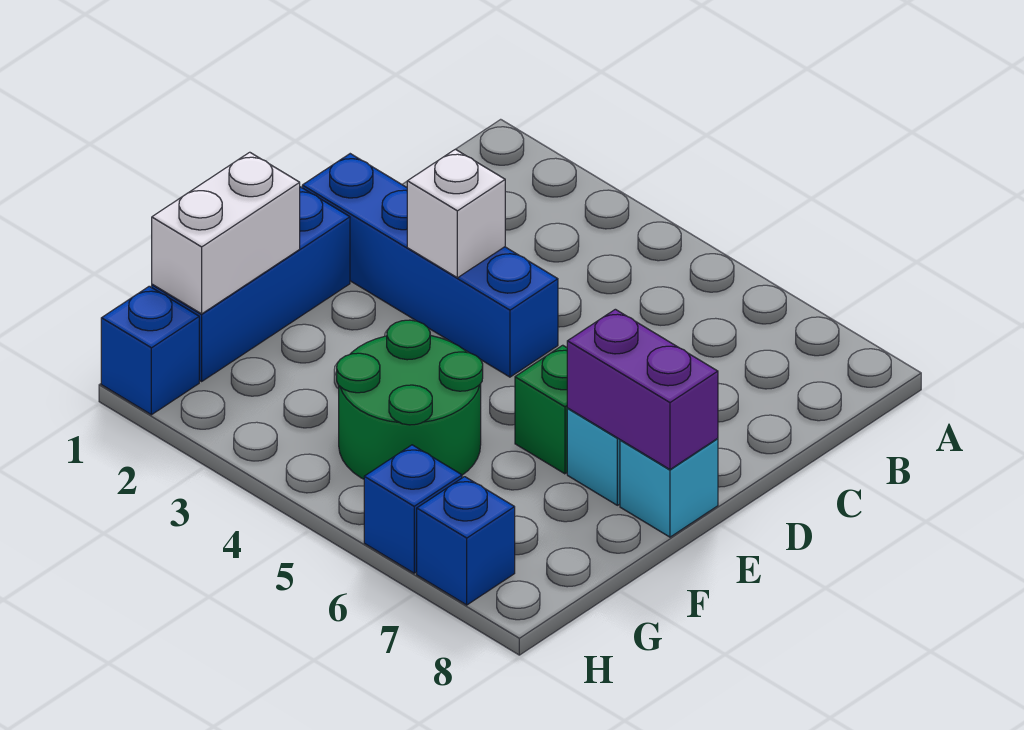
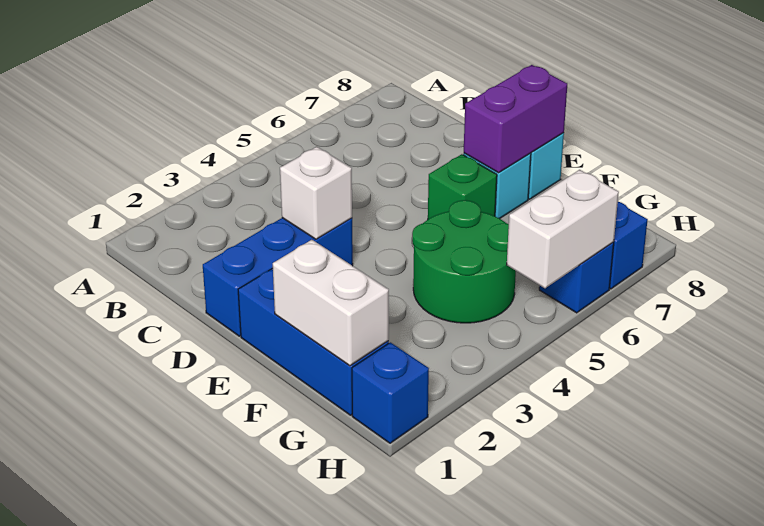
blue 1x4 brick [302,154,558,377] -> blue 1x3 brick [203,218,353,336]
none -> white 1x2 brick [507,170,619,288]

